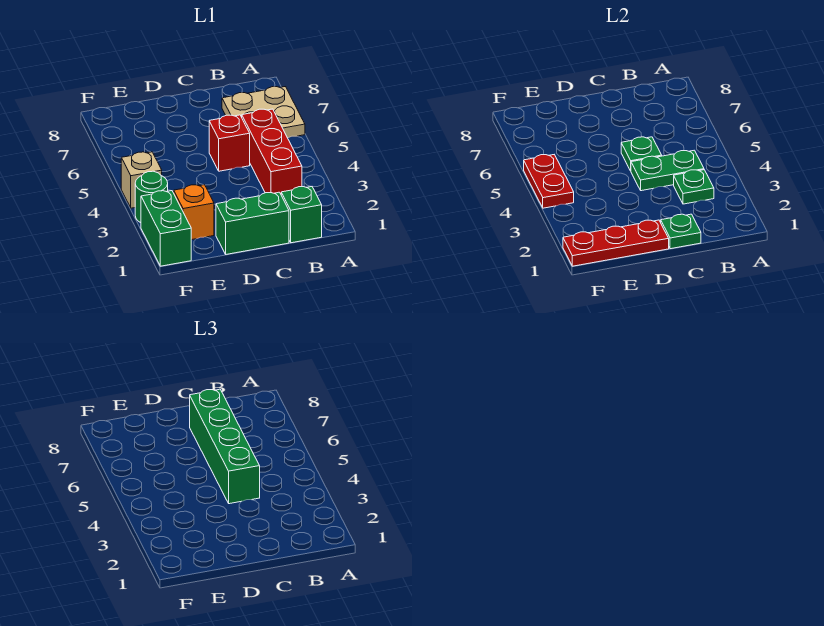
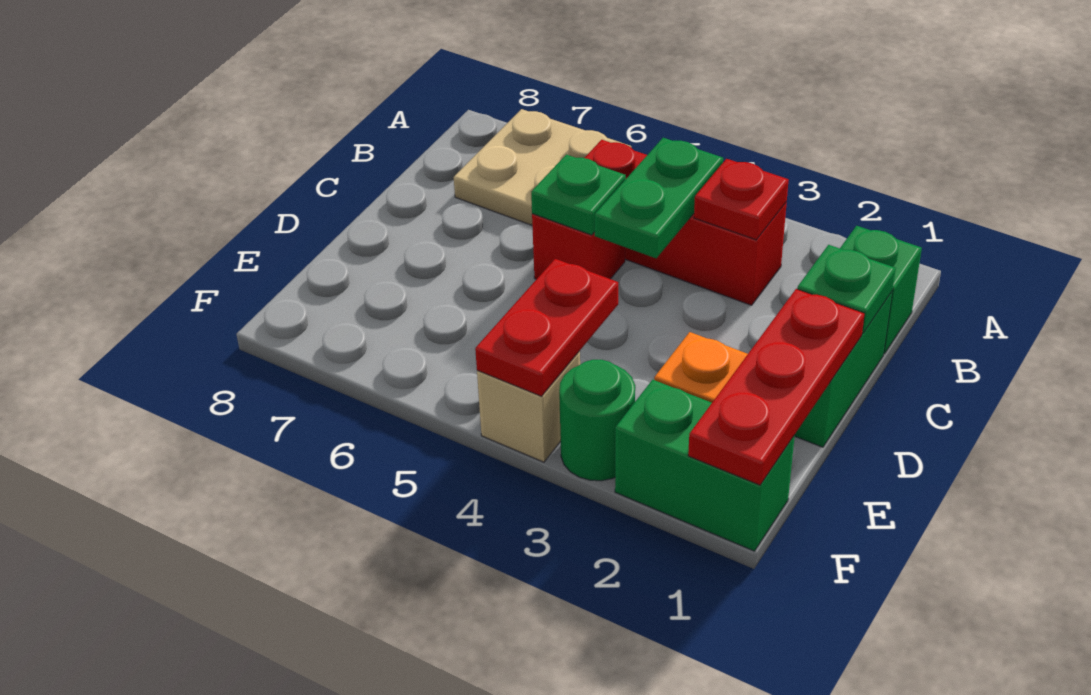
green 1x1 plate [674,170,714,204] -> red 1x1 plate [694,159,789,240]
green 1x4 brick [190,389,260,504] -> none
red 1x2 plate [524,155,574,208] -> red 1x2 plate turned to [475,259,618,396]

